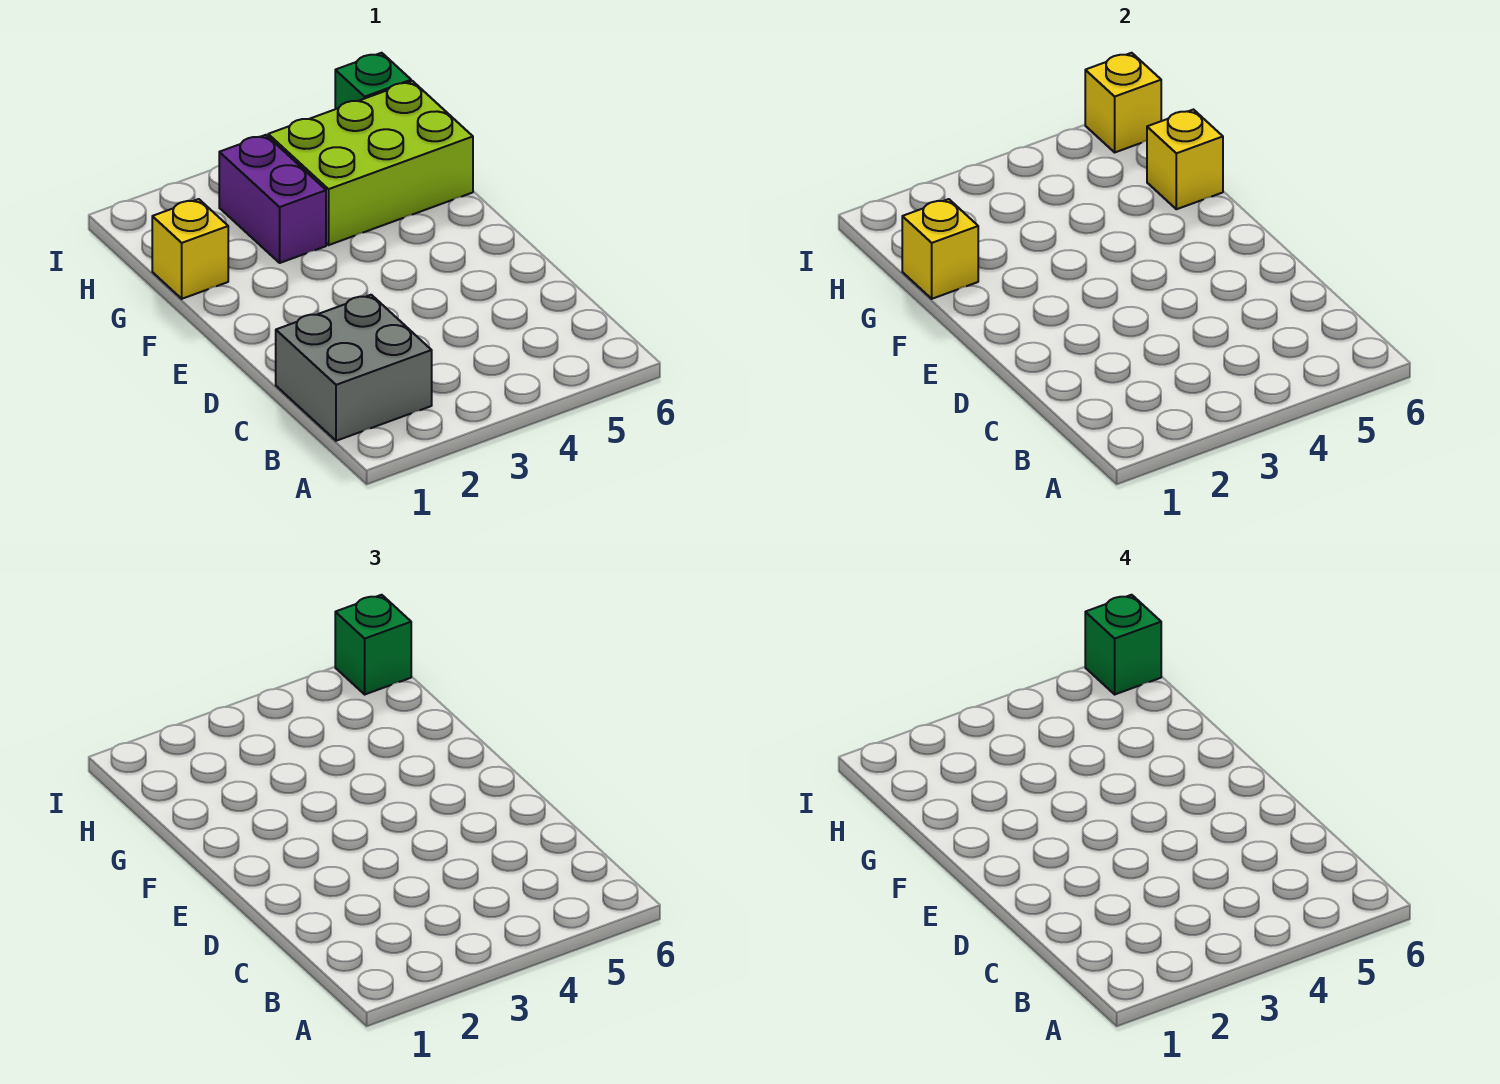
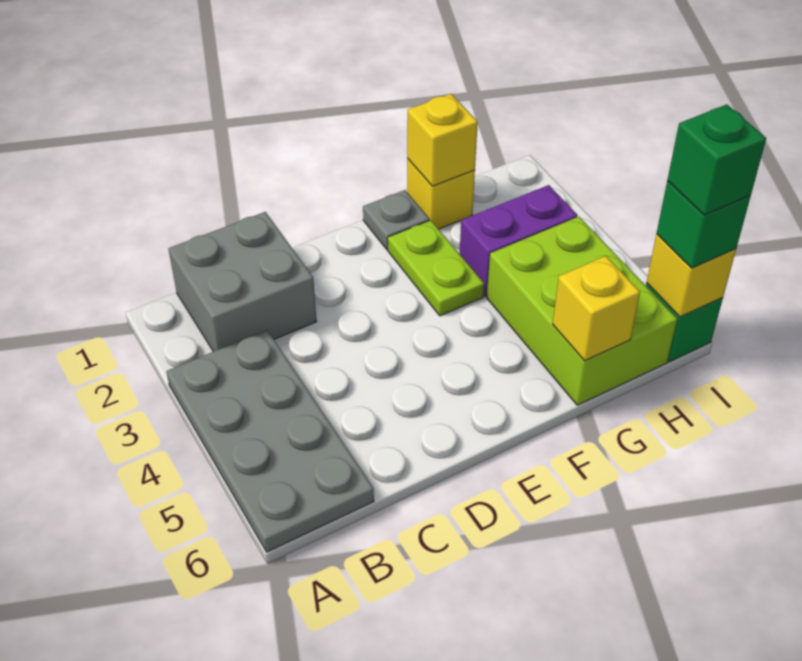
none -> grey 2x4 plate [166,330,374,552]
none -> grey 1x1 plate [363,190,429,250]
none -> lime 1x2 plate [388,220,484,316]

